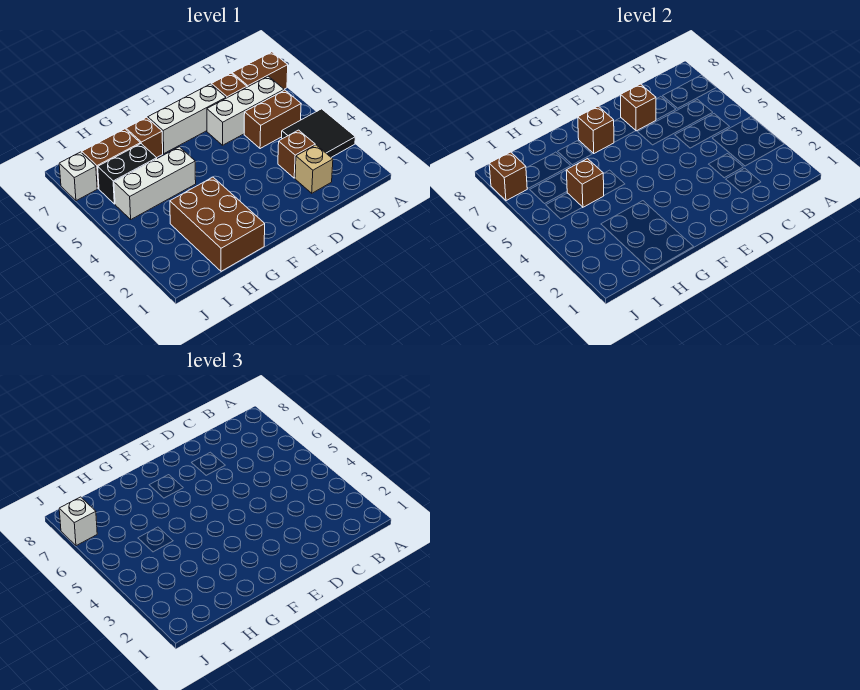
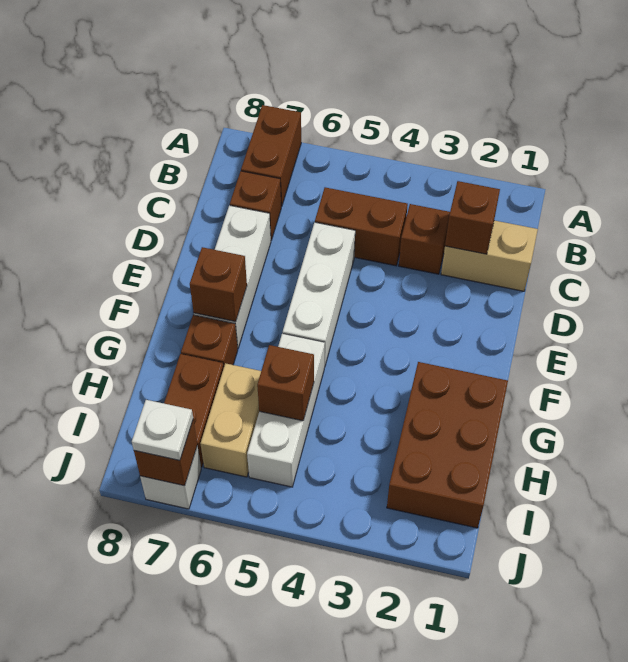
black 2x2 tile [282,109,355,158] -> none
brown 1x2 brick [244,90,301,149] -> brown 1x2 brick turned to [315,187,408,266]
white 1x3 brick [207,76,284,145] -> white 1x3 brick moved to [283,222,355,365]
tan 1x1 brick [295,145,333,193] -> tan 1x2 brick [441,220,538,291]
brown 1x1 brick [621,84,656,131] -> brown 1x1 brick moved to [445,181,500,254]
brown 2x3 brick [170,177,265,271] -> brown 2x3 brick turned to [387,362,508,528]
black 1x2 brick [98,144,157,204] -> tan 1x2 brick [200,363,261,477]
white 1x1 brick [59,497,97,546] -> white 1x1 plate [132,400,193,460]

